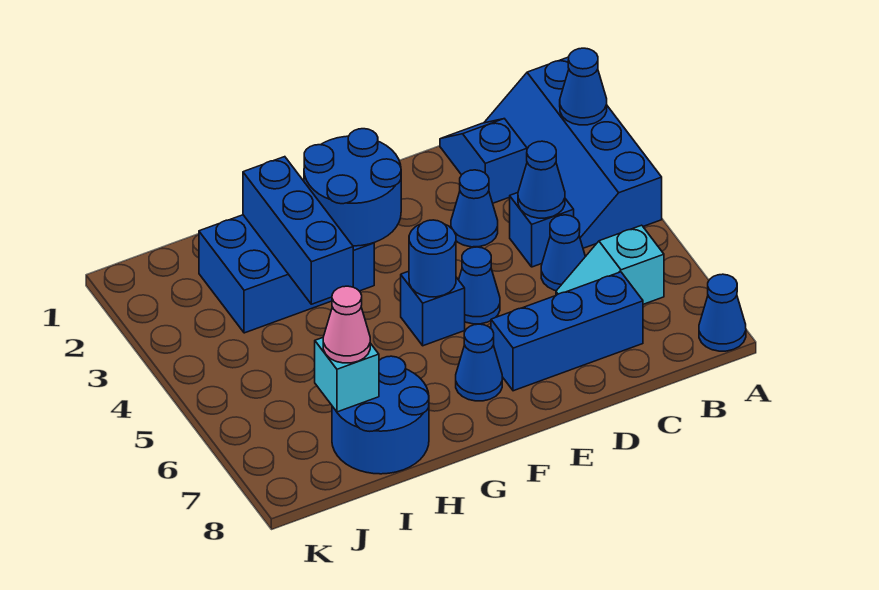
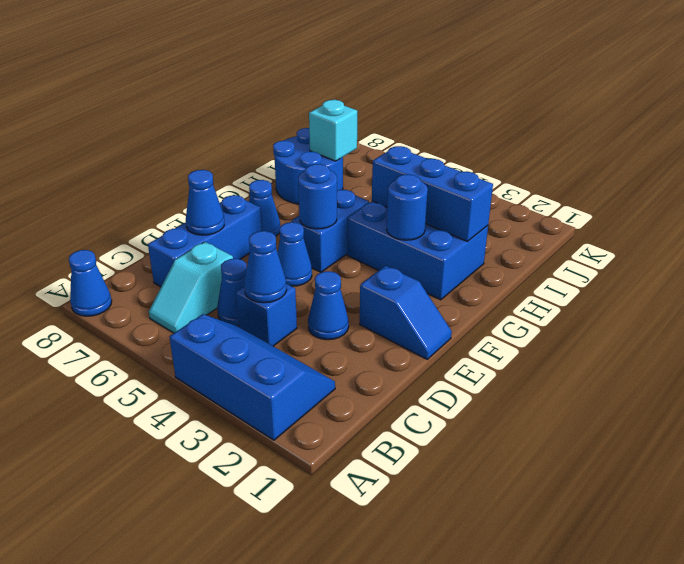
blue 2x4 slope [484,57,662,248] -> blue 2x3 slope [170,314,335,440]
blue 1x1 cone [560,48,607,125] -> blue 1x1 cone moved to [186,170,224,235]
cyan 1x2 slope [556,225,664,304] -> cyan 1x2 slope turned to [149,242,233,333]
blue 1x2 slope [440,119,527,203] -> blue 1x2 slope moved to [360,266,452,359]
blue 2x2 round brick [304,129,401,246] -> blue 1x1 round brick [387,174,428,240]
blue 1x1 brick [401,271,465,346] -> blue 1x2 brick [292,189,369,272]
blue 2x3 brick [199,215,374,333] -> blue 2x3 brick turned to [347,201,488,300]
pink 1x1 cone [323,286,370,363] -> none

